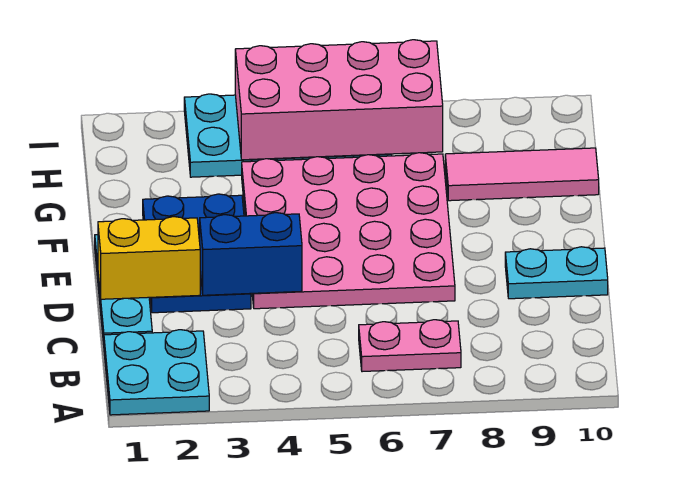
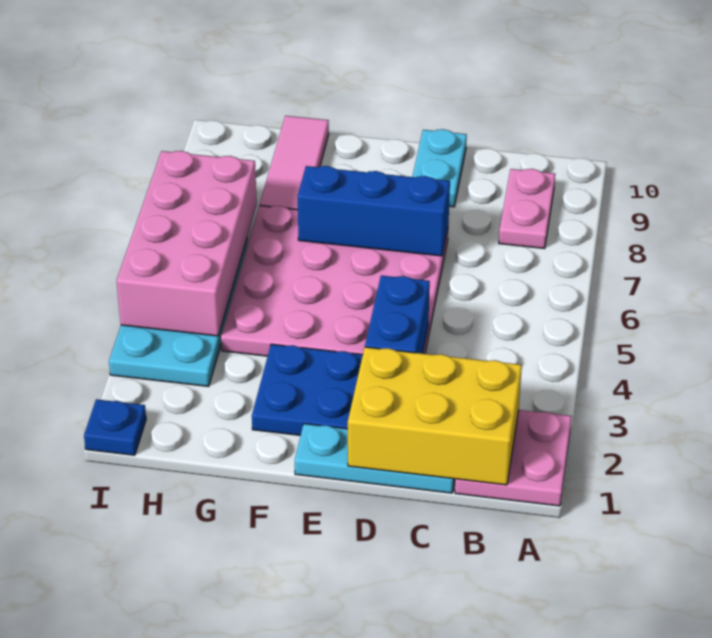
cyan 2x2 plate [104,330,209,415] -> pink 2x2 plate [455,410,572,506]
pink 1x2 plate [359,320,461,372] -> pink 1x2 plate moved to [499,169,555,249]
yellow 1x2 brick [98,217,200,299] -> yellow 2x3 brick [348,347,522,485]
none -> blue 1x3 brick [298,166,450,256]
none -> blue 1x1 plate [84,399,146,455]

